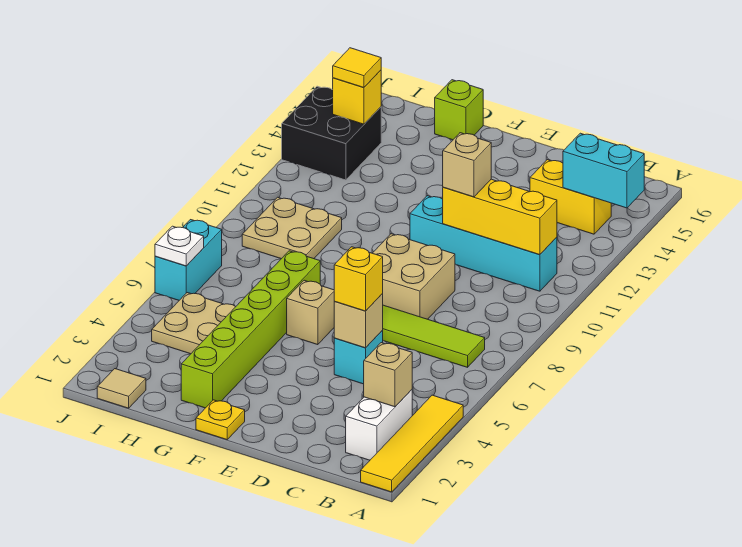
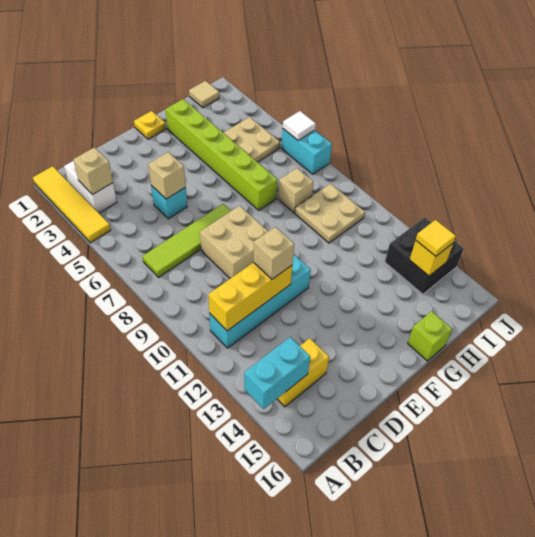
yellow 1x1 brick [334,247,383,311] -> none
tan 1x1 brick [287,280,335,345] -> tan 1x1 brick moved to [278,168,313,213]
white 1x1 plate [155,226,204,266] -> white 1x1 tile [283,111,316,140]

